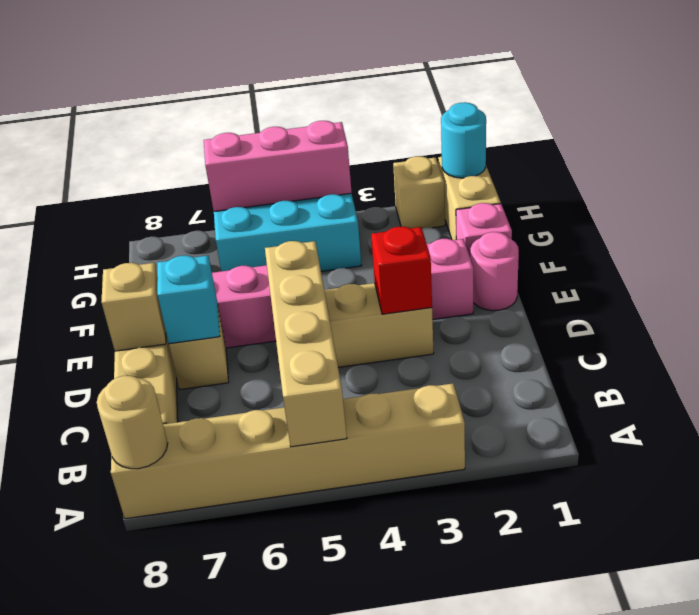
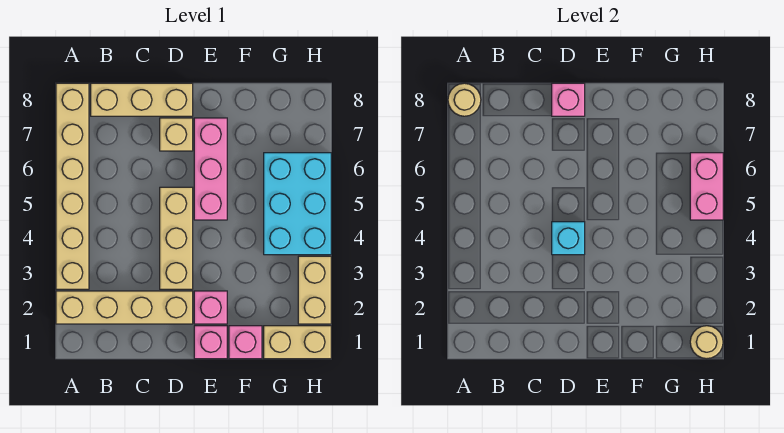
tan 1x4 brick [265,241,347,447] -> tan 1x4 brick moved to [56,291,193,324]
red 1x1 brick [371,227,432,314] -> none
cyan 1x1 brick [157,255,220,344] -> cyan 1x1 brick moved to [552,222,585,255]
tan 1x1 brick [101,263,166,351] -> pink 1x1 brick [552,83,585,116]
pink 1x1 round brick [470,232,519,311] -> pink 1x1 brick [194,326,227,359]
cyan 1x1 round brick [441,102,486,178] -> tan 1x1 round brick [690,326,723,359]
tan 1x1 brick [393,156,445,228] -> tan 1x2 brick [298,256,331,324]
pink 1x3 brick [204,121,352,211] -> pink 1x2 brick [690,153,723,220]

